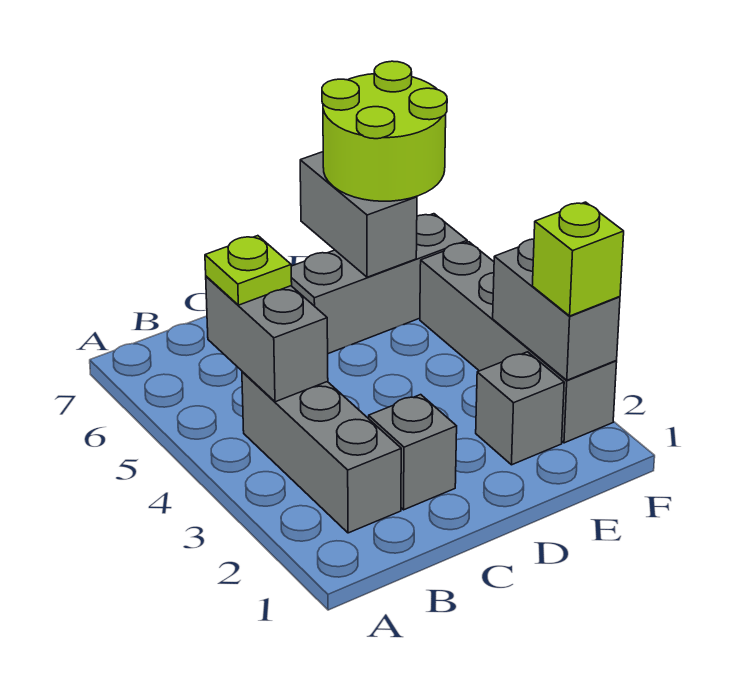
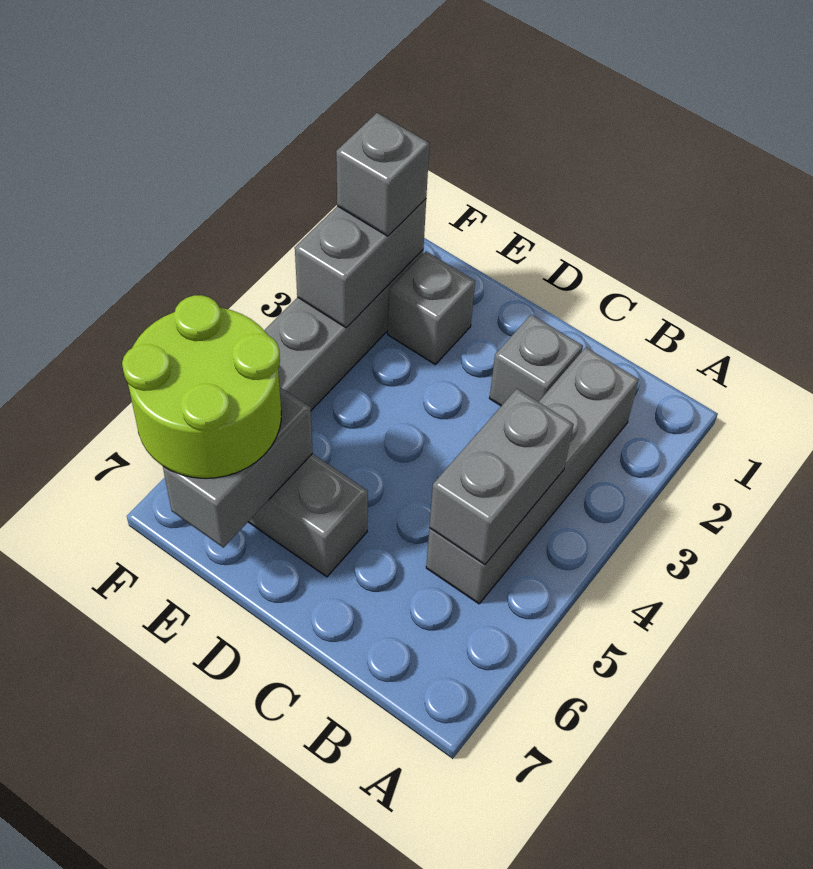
grey 1x3 brick [242,372,401,533] -> grey 1x4 brick [426,348,639,604]
lime 1x1 plate [205,236,292,305] -> none
lime 1x1 brick [532,202,624,316] -> grey 1x1 brick [336,113,429,236]

